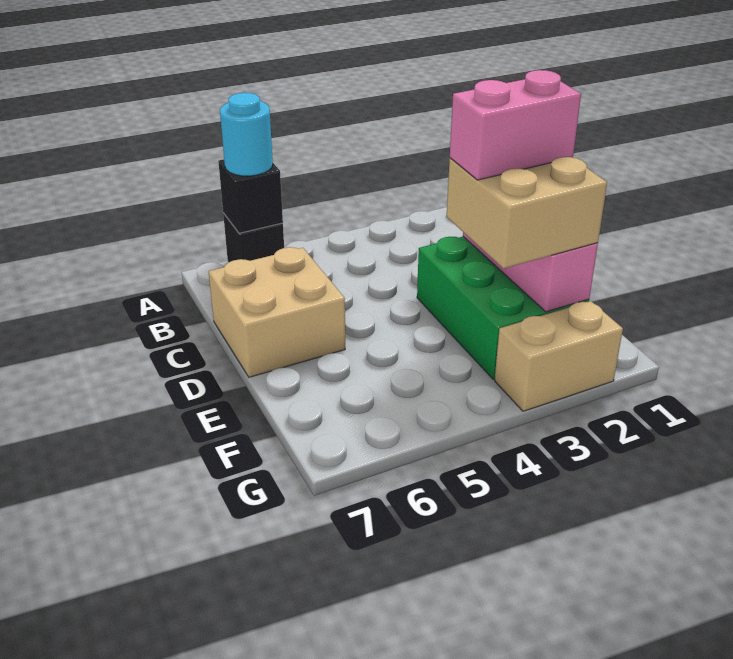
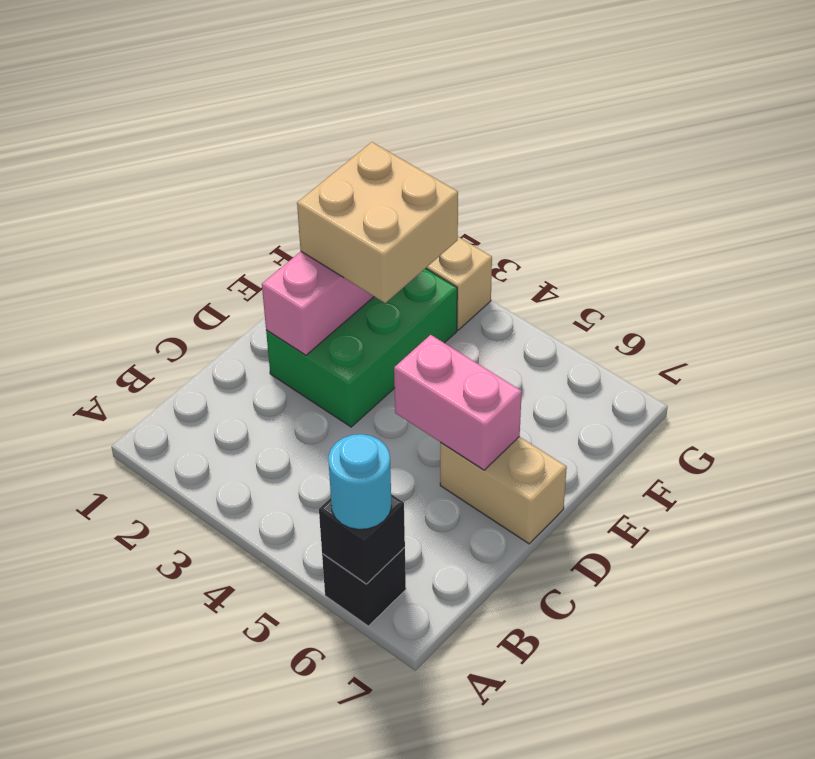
tan 2x2 brick [209,247,345,377] -> tan 1x2 brick [440,437,567,544]
pink 1x2 brick [450,70,581,180] -> pink 1x2 brick moved to [394,335,522,470]

